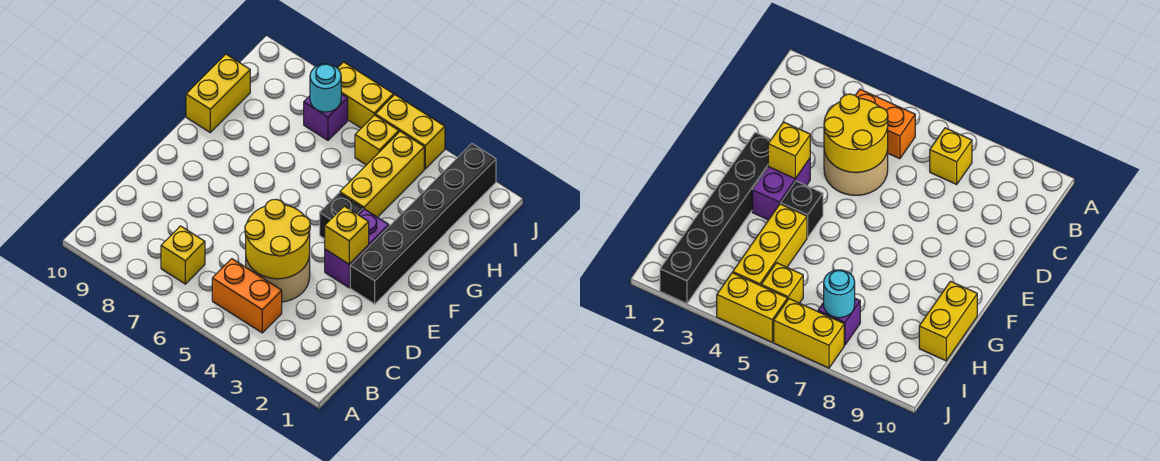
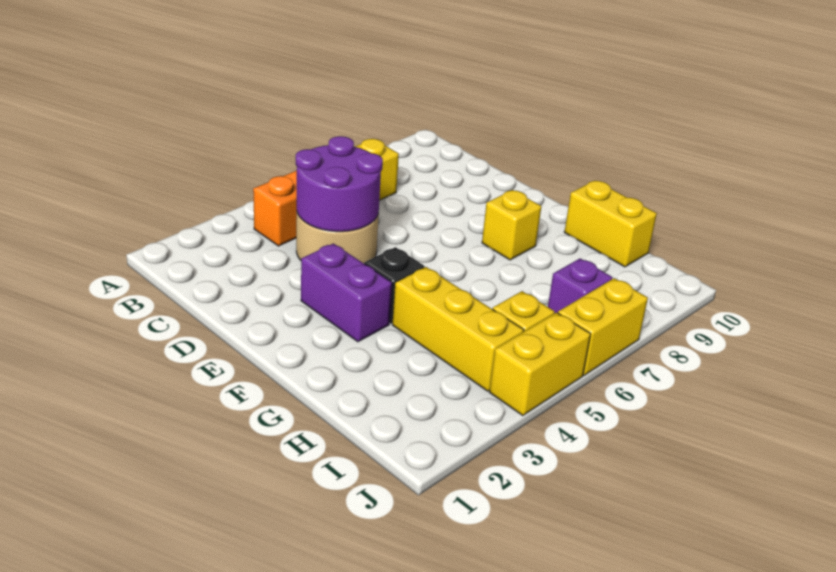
yellow 2x2 round brick [245,199,310,279] -> purple 2x2 round brick [296,136,383,232]
black 1x6 brick [350,144,496,304] -> none
yellow 1x1 brick [325,206,369,264] -> yellow 1x1 brick moved to [482,190,541,260]
cyan 1x1 round brick [310,64,341,112] -> none

